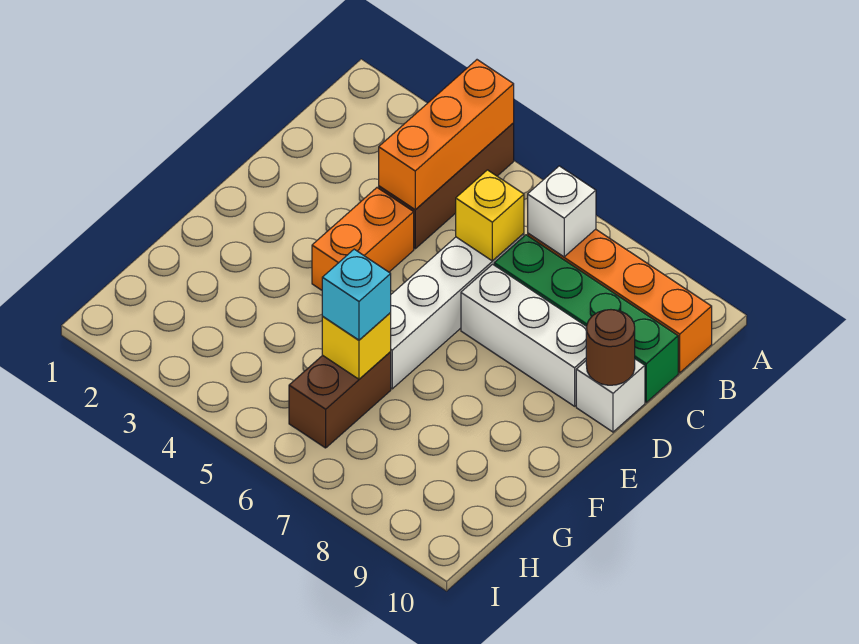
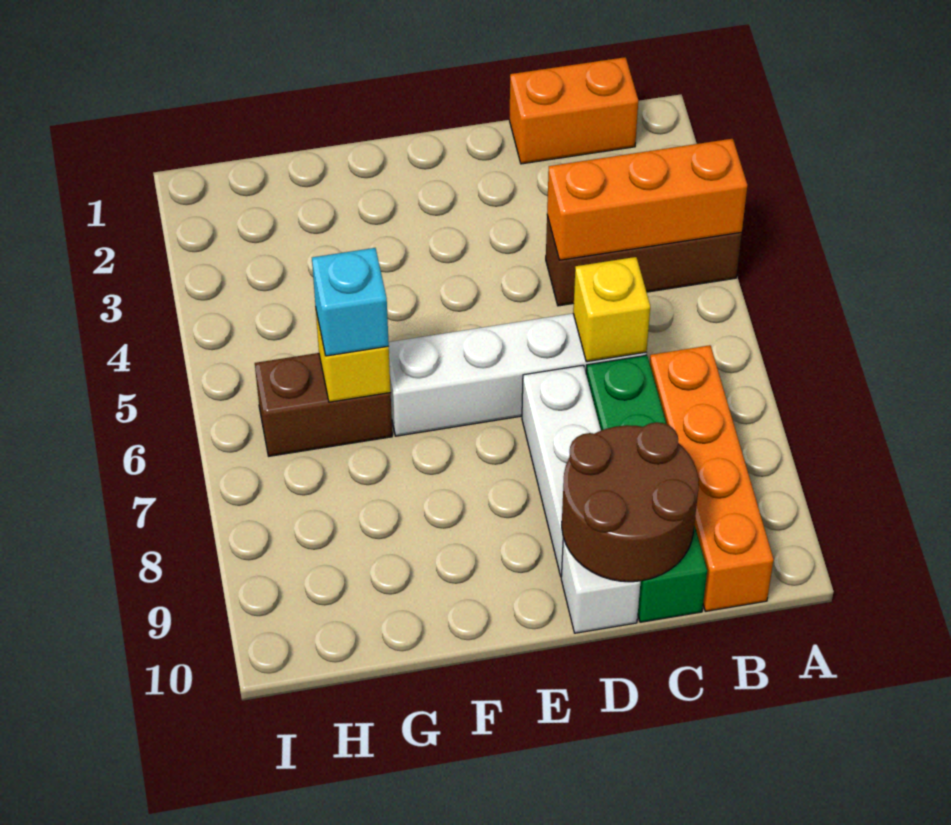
white 1x1 brick [528,166,596,257] -> none
orange 1x2 brick [312,188,414,290] -> orange 1x2 brick moved to [510,57,638,164]
brown 1x1 round brick [586,310,635,385] -> brown 2x2 round brick [562,422,699,582]

